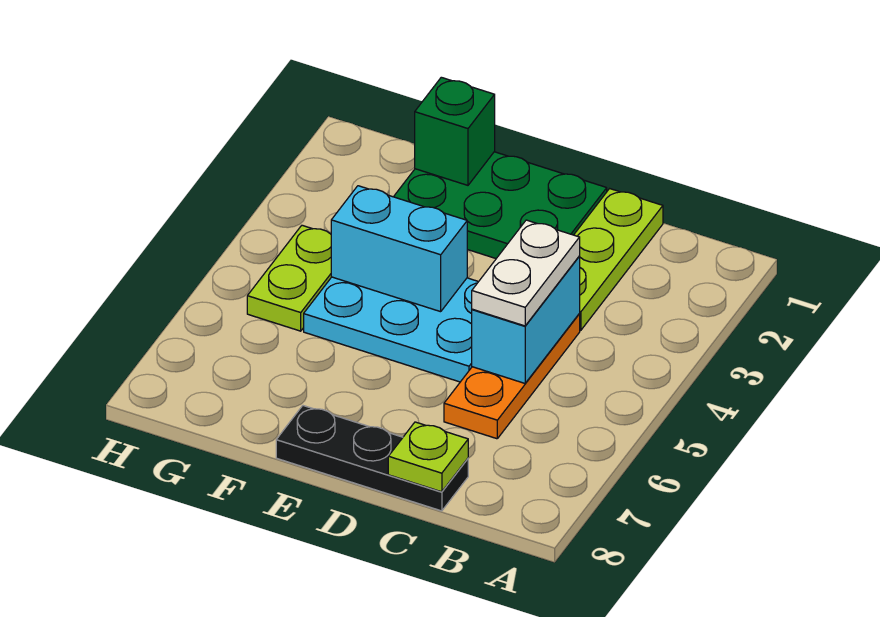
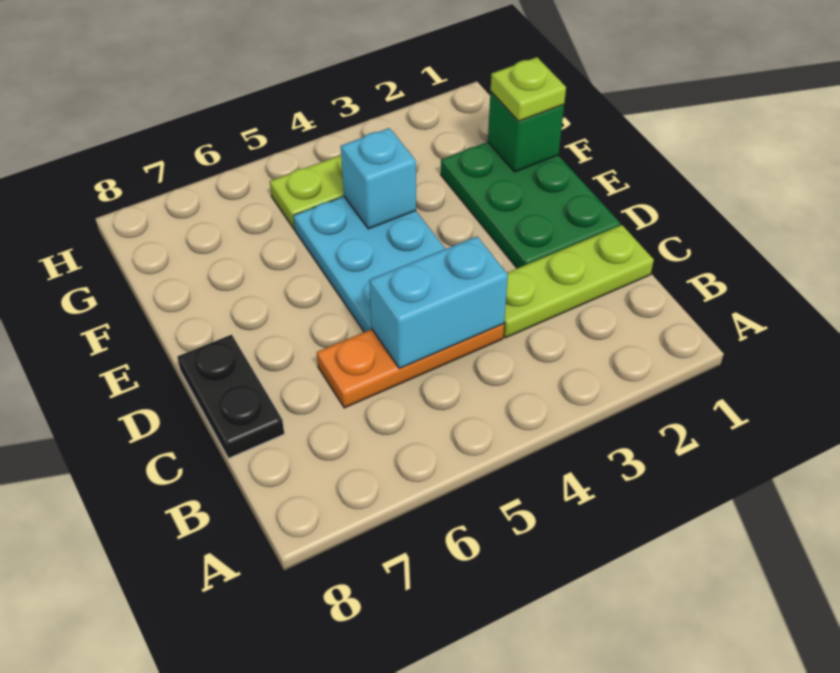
white 1x2 plate [472,220,580,326] -> none
black 1x3 plate [276,406,468,511] -> black 1x2 plate [177,335,284,458]
lime 1x1 plate [388,422,468,492] -> lime 1x1 plate moved to [491,57,566,121]
cyan 1x2 brick [331,186,467,312] -> cyan 1x1 brick [341,128,416,229]

